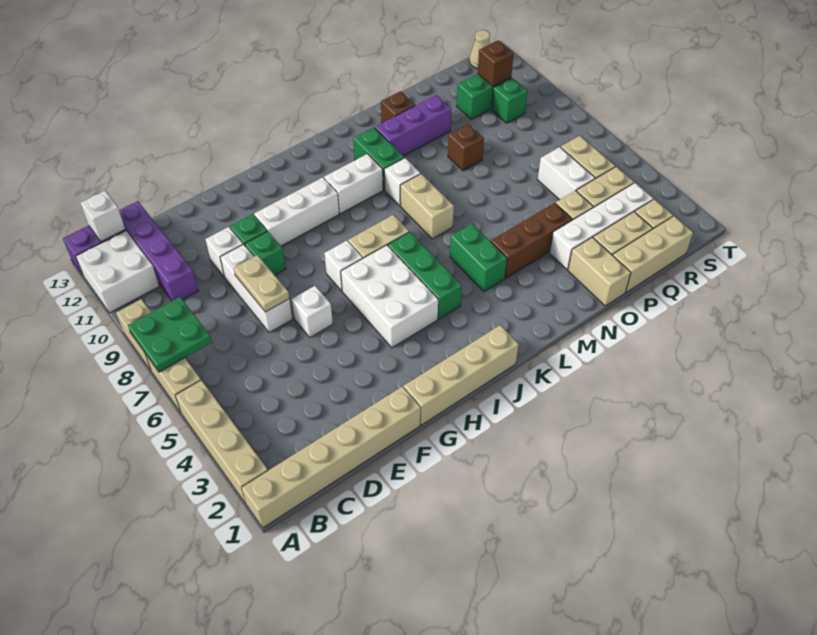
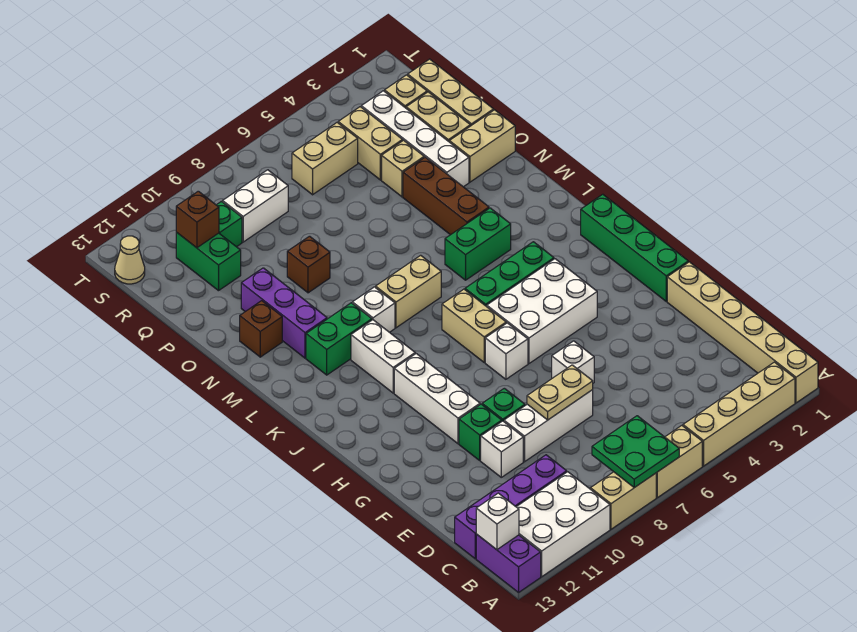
white 2x2 brick [76,231,159,313] -> white 2x3 brick [517,472,610,577]
tan 1x4 brick [404,325,519,425] -> green 1x4 brick [581,194,688,301]
white 1x2 brick [538,147,595,200] -> white 1x2 brick moved to [223,170,288,242]

